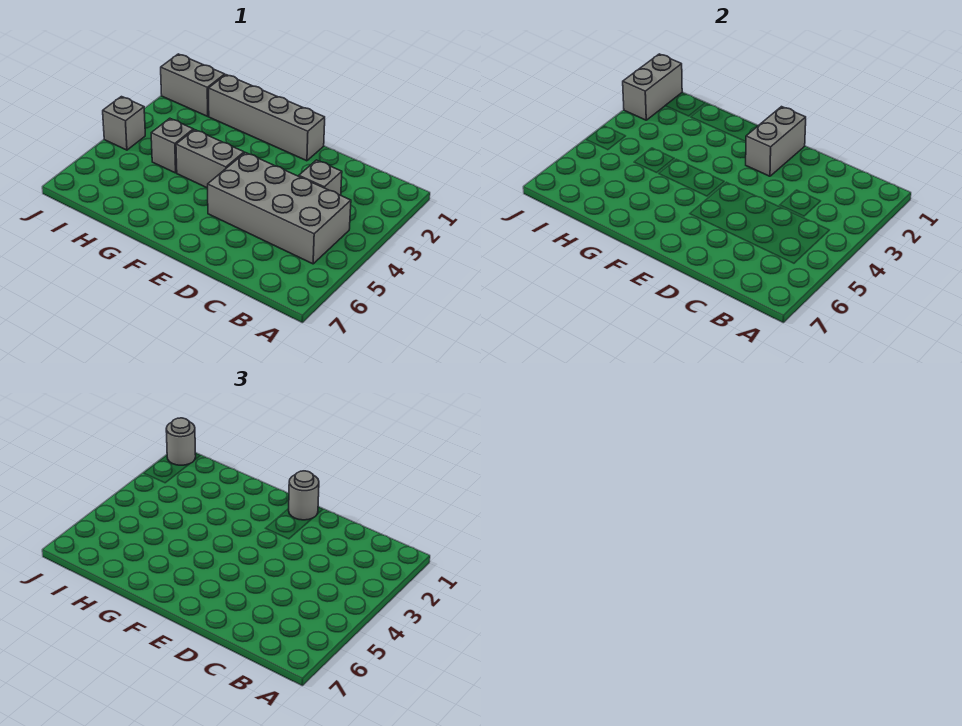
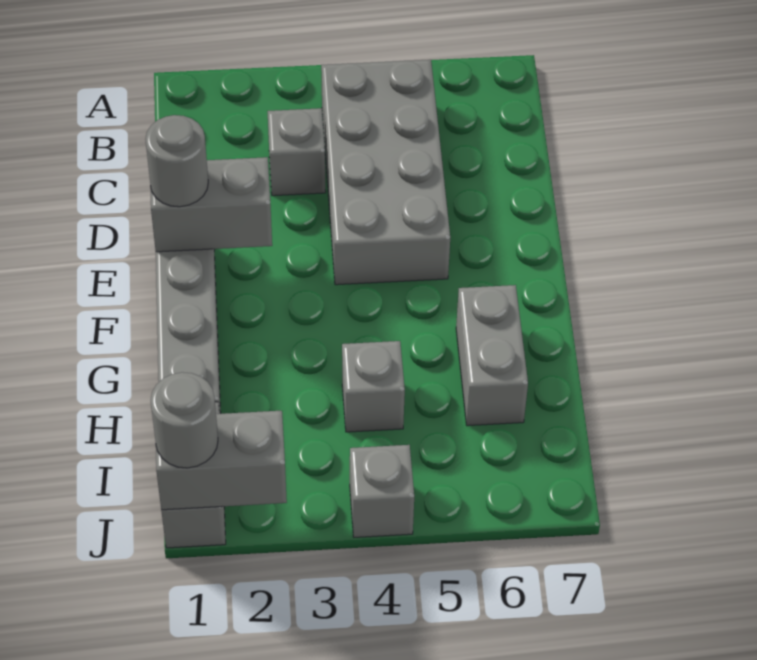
grey 1x2 brick [176,130,244,188] -> grey 1x2 brick moved to [456,285,528,426]

